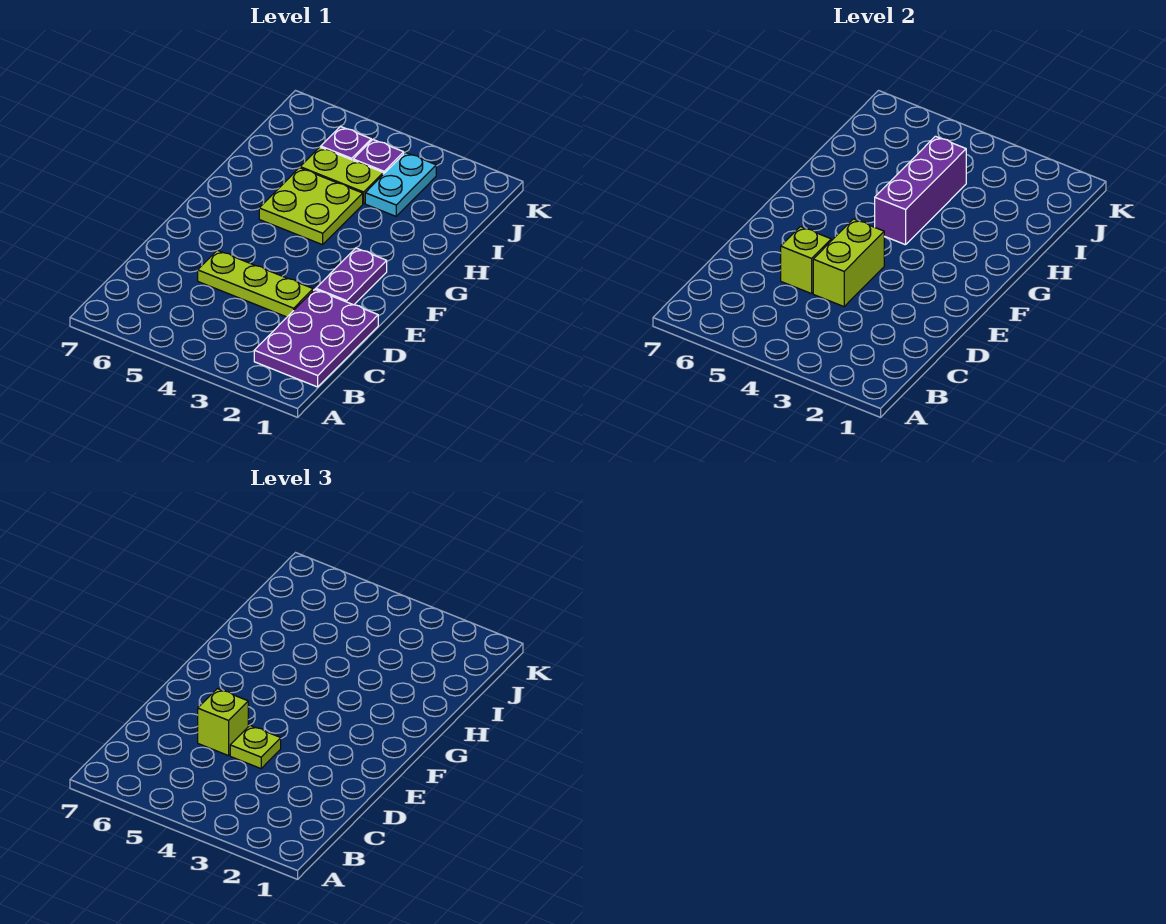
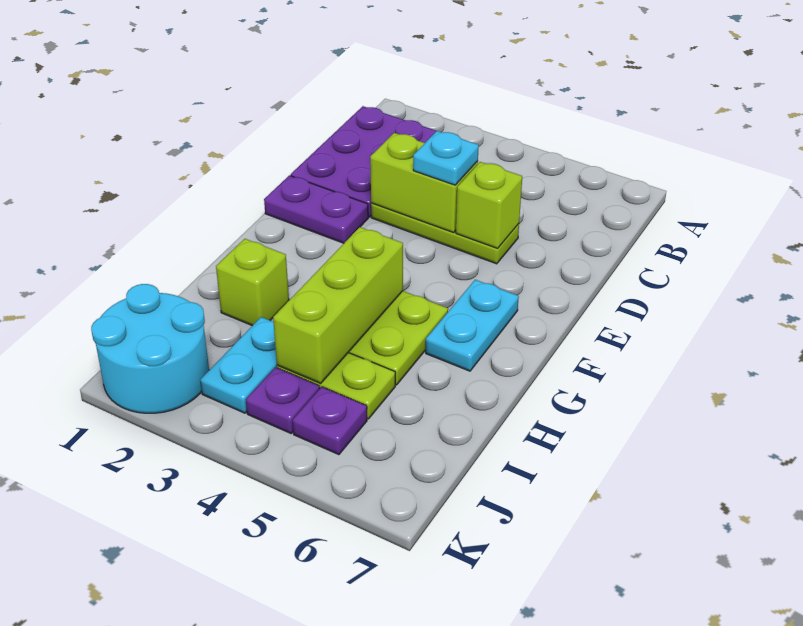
lime 1x2 brick [813,219,884,307] -> lime 1x2 brick turned to [370,133,478,233]
lime 1x1 plate [230,726,281,769] -> cyan 1x1 plate [413,131,479,185]
lime 1x1 brick [198,689,248,756] -> lime 1x1 brick moved to [216,239,289,326]
purple 1x2 plate [316,248,387,305] -> purple 1x2 plate turned to [264,175,368,243]
none -> cyan 1x2 plate [426,280,519,371]
purple 1x3 brick [875,136,966,245] -> lime 1x3 brick [273,227,403,383]
none -> cyan 2x2 round brick [91,284,209,413]

